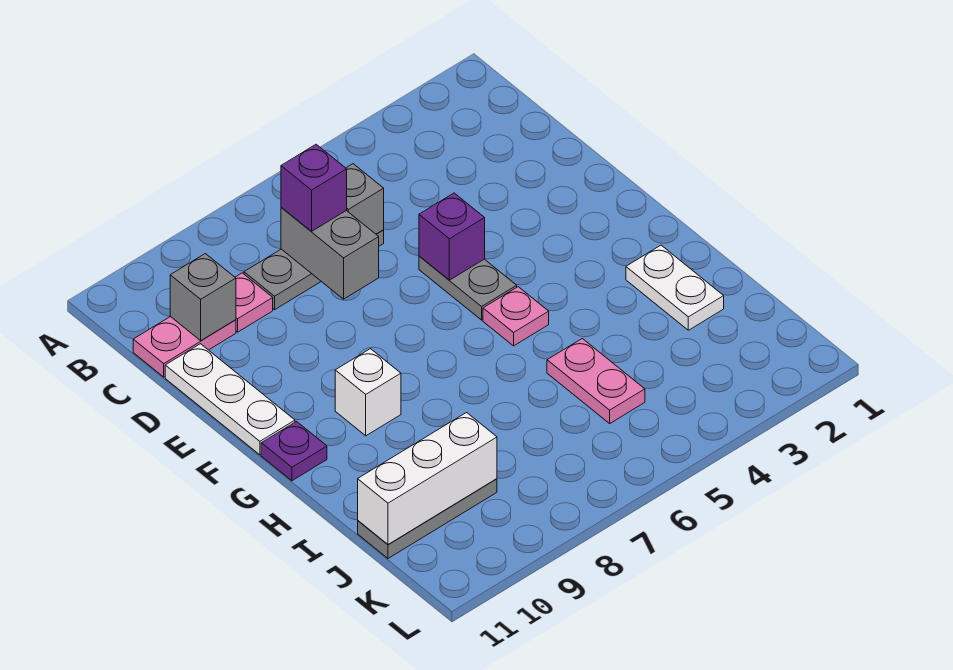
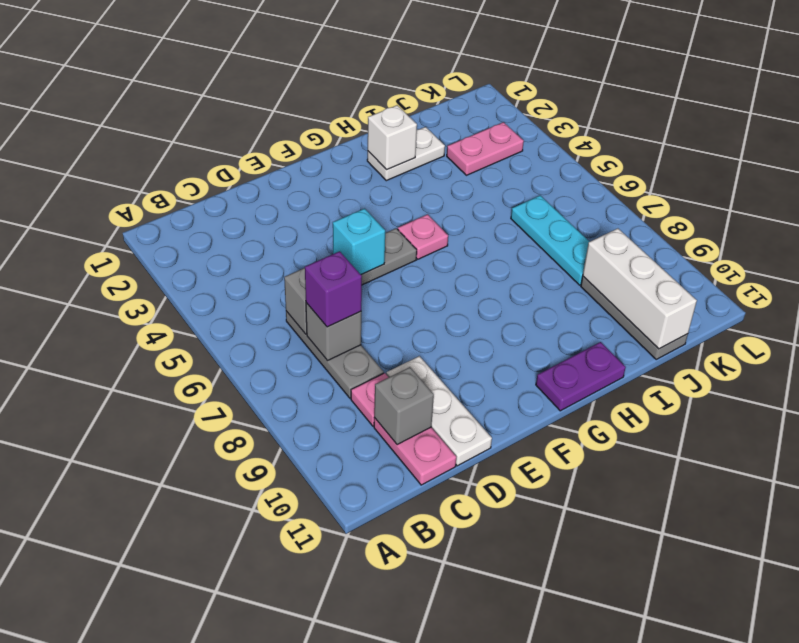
grey 1x2 brick [281,207,379,299] -> grey 1x1 brick [306,303,361,361]
white 1x3 plate [165,344,295,455] -> white 1x3 plate turned to [386,356,492,466]
purple 1x1 brick [419,193,485,280] -> cyan 1x1 brick [333,208,385,275]
white 1x1 brick [335,349,401,436] -> white 1x1 brick moved to [368,105,417,170]
purple 1x1 plate [261,422,327,481] -> purple 1x2 plate [536,342,626,411]
pink 1x2 plate [547,339,645,423] -> pink 1x2 plate moved to [447,122,524,175]
none -> cyan 1x3 plate [511,195,590,285]

